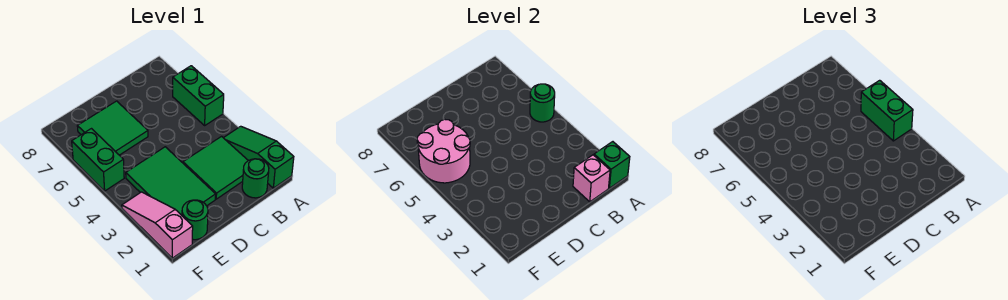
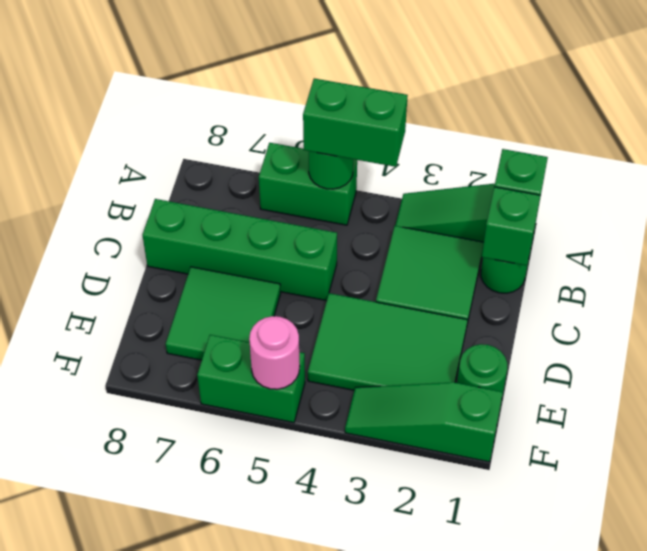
pink 1x1 brick [573,155,610,202] -> green 1x1 brick [482,187,541,266]
none -> green 1x4 brick [142,199,337,301]
pink 2x2 round brick [417,119,470,183] -> pink 1x1 round brick [249,316,300,389]
pink 1x3 slope [122,192,193,258] -> green 1x3 slope [345,382,503,462]

